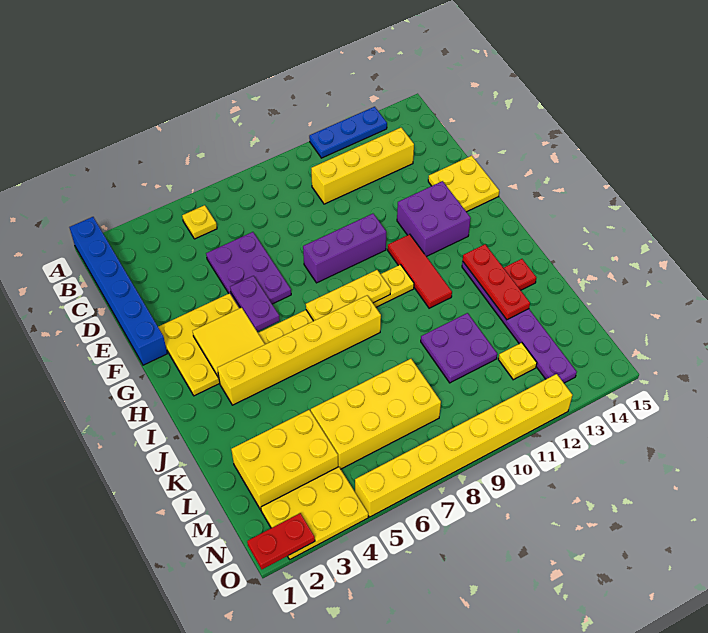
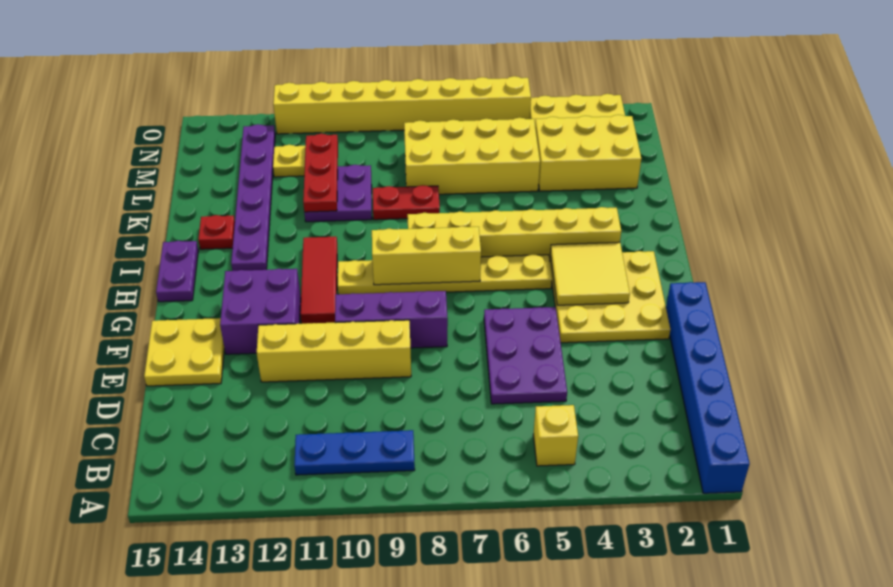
blue 1x3 plate [309,107,387,158] -> blue 1x3 plate moved to [294,430,415,475]
yellow 1x1 plate [182,205,217,239] -> yellow 1x1 brick [533,405,578,466]
yellow 1x4 brick [311,128,414,204] -> yellow 1x4 brick moved to [257,320,411,382]
purple 1x2 plate [230,276,280,332] -> purple 1x2 plate moved to [156,241,198,302]
yellow 1x3 plate [306,270,391,321] -> yellow 1x3 brick [372,226,481,285]
red 1x3 plate [463,244,530,320] -> red 1x3 plate moved to [303,134,338,212]
red 1x2 plate [247,513,315,569] -> red 1x2 plate moved to [373,185,440,220]

